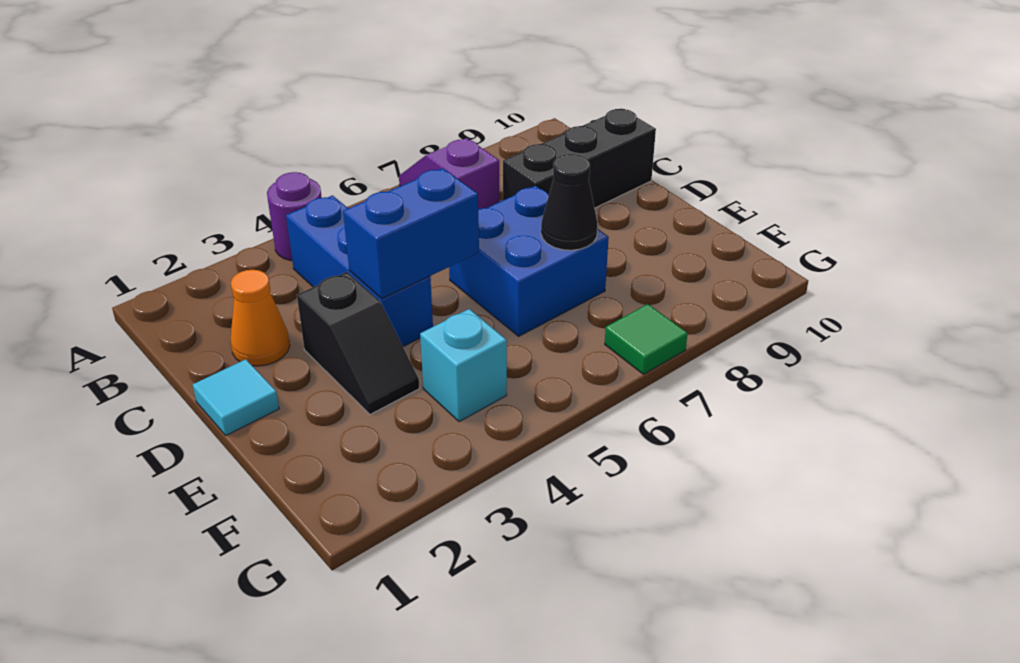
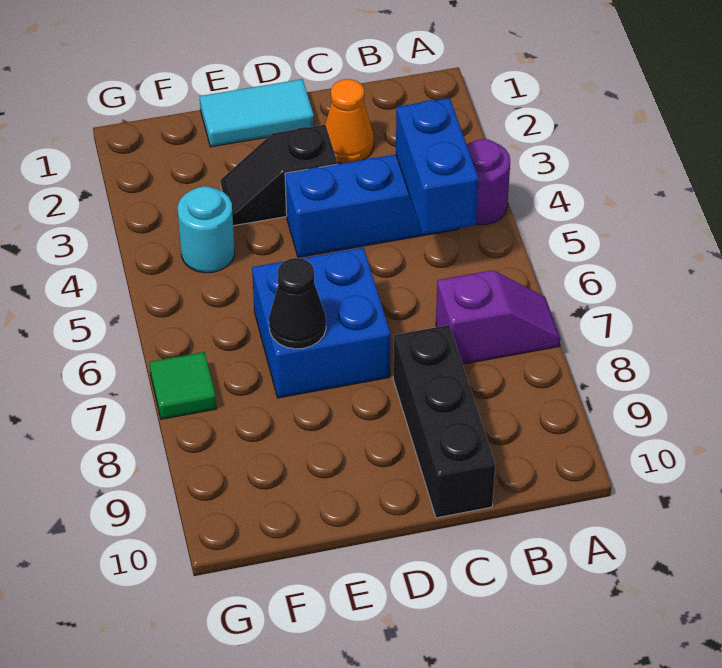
cyan 1x1 tile [193,359,279,435] -> cyan 1x2 tile [200,79,314,147]
blue 1x2 brick [343,168,479,299] -> blue 1x2 brick moved to [396,98,479,234]
cyan 1x1 brick [420,309,507,422] -> cyan 1x1 round brick [178,186,235,273]

